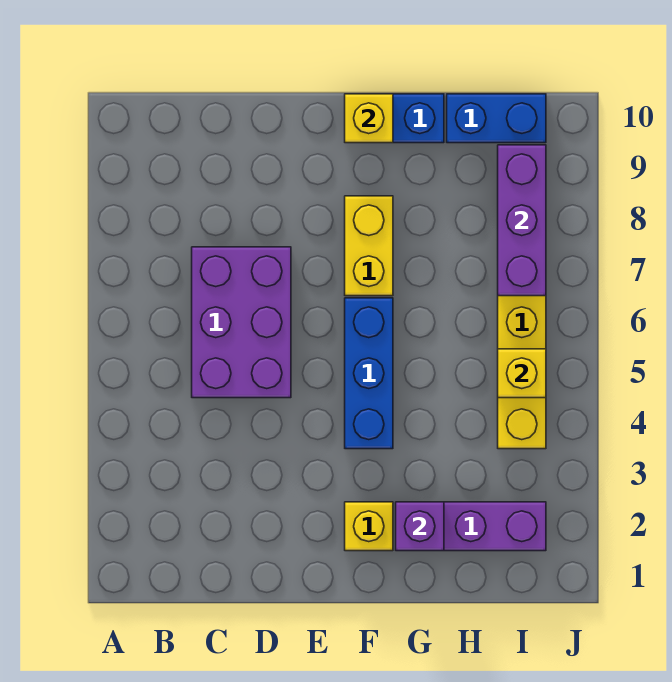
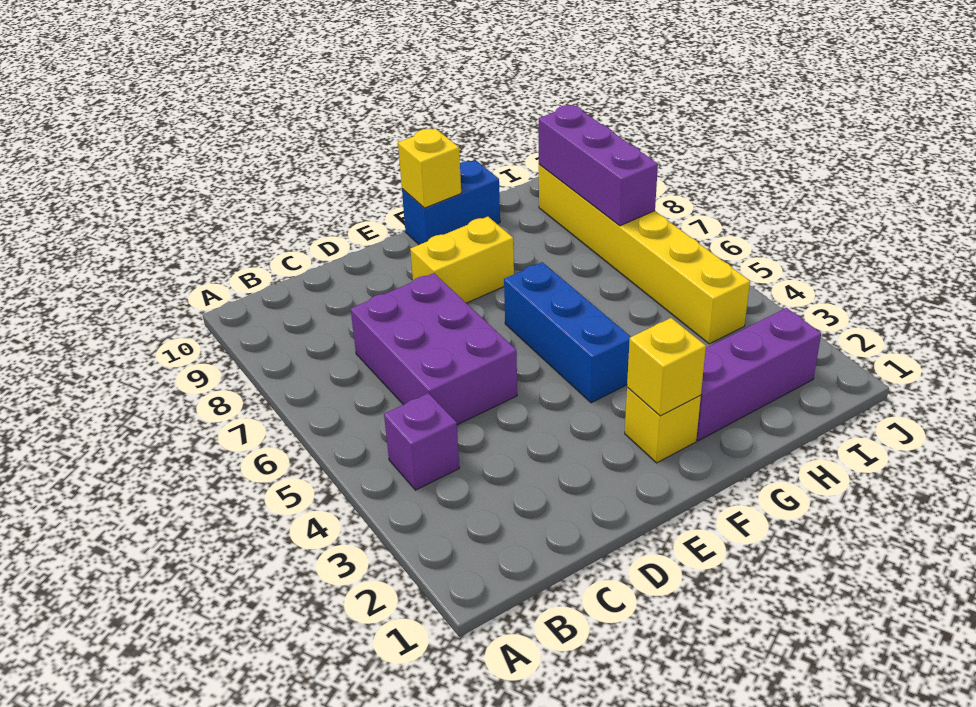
yellow 1x2 brick [345,196,393,296] -> yellow 1x2 brick turned to [410,217,514,303]
purple 1x1 brick [396,502,444,551] -> purple 1x1 brick moved to [384,393,459,490]
blue 1x2 brick [447,94,546,143] -> none
yellow 1x1 brick [498,349,546,398] -> yellow 1x1 brick moved to [627,318,706,416]

